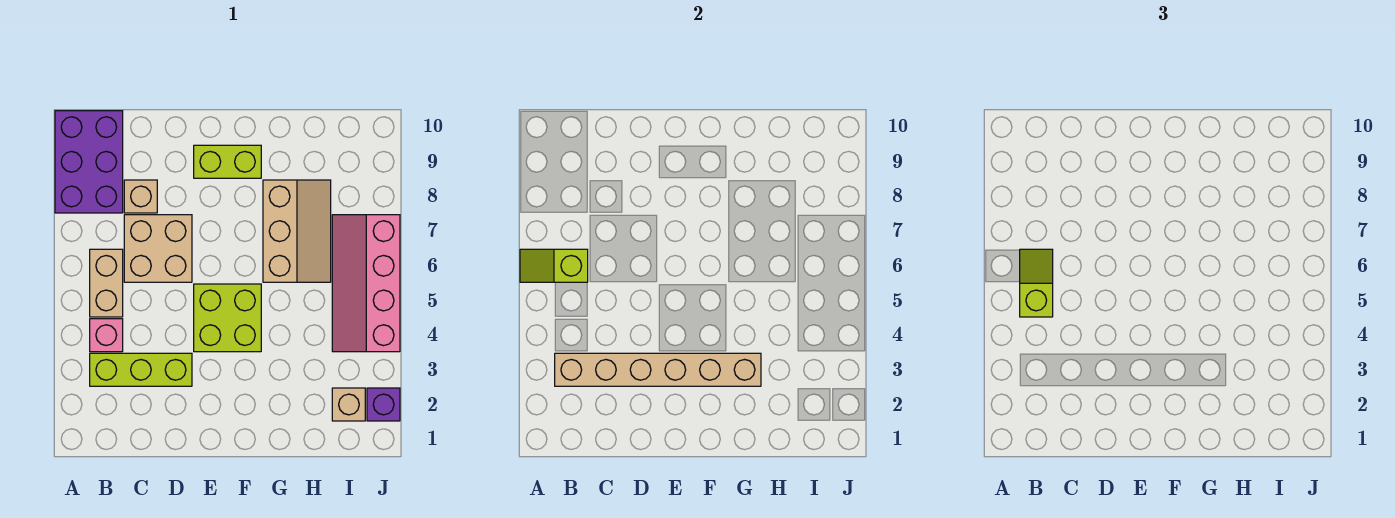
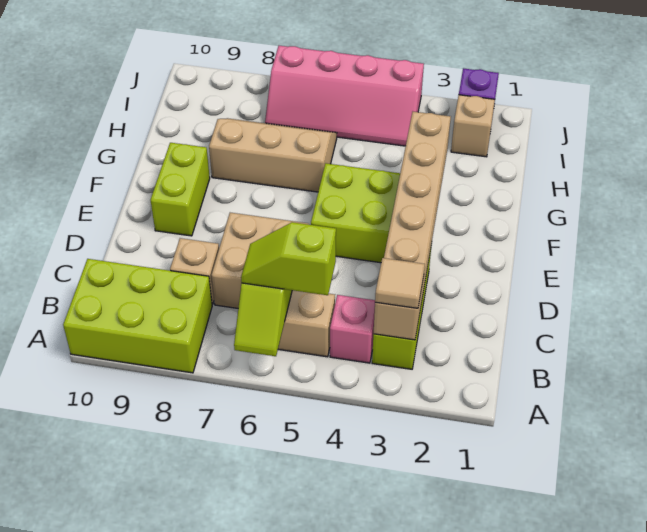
purple 2x3 brick [55,111,123,213] -> lime 2x3 brick [63,259,212,373]
none -> tan 1x1 tile [375,258,425,308]

